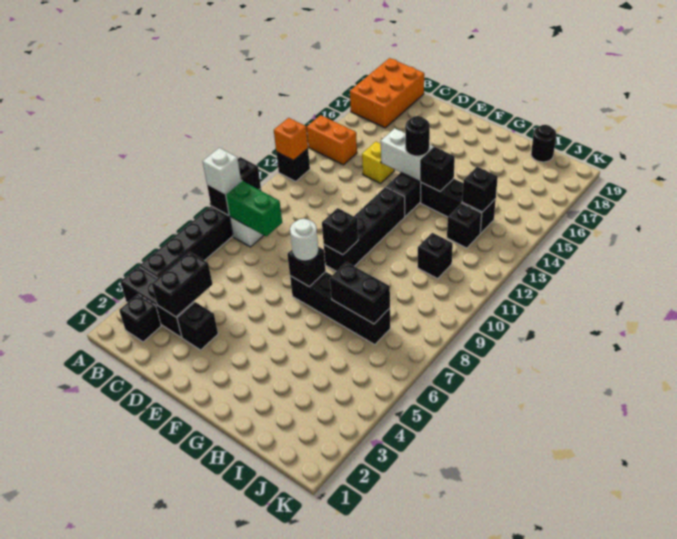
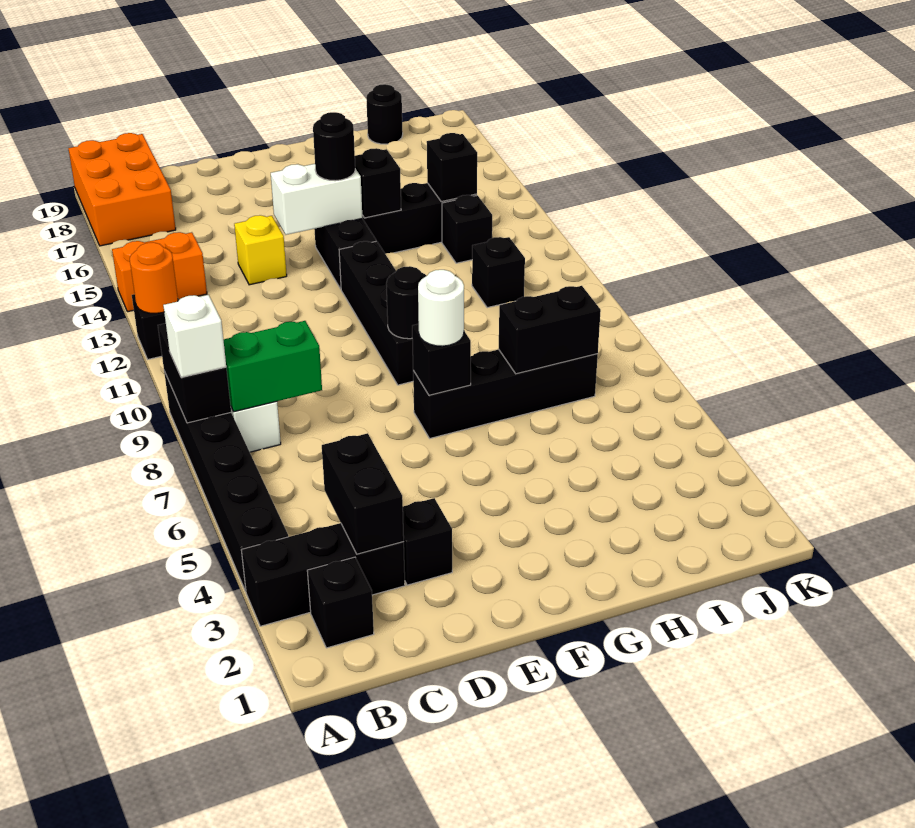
orange 1x1 brick [274,118,308,160] -> orange 1x1 round brick [130,242,178,313]
black 1x1 brick [322,208,358,255] -> black 1x1 round brick [386,266,426,339]

